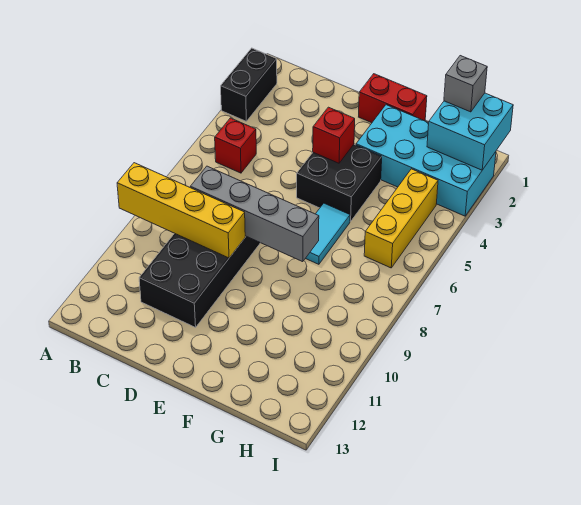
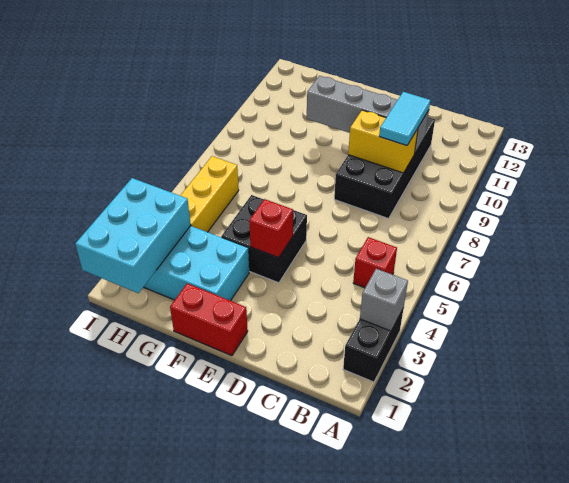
yellow 1x4 brick [117,163,245,258] -> yellow 1x2 brick [348,110,418,173]
grey 1x4 brick [190,166,319,262] -> grey 1x4 brick moved to [307,76,429,154]
cyan 1x2 tile [305,203,350,264] -> cyan 1x2 tile moved to [379,92,430,146]
cyan 2x2 brick [427,93,513,170] -> cyan 2x3 brick [75,178,191,293]
grey 1x1 brick [444,56,487,112] -> grey 1x1 brick moved to [360,269,408,331]

